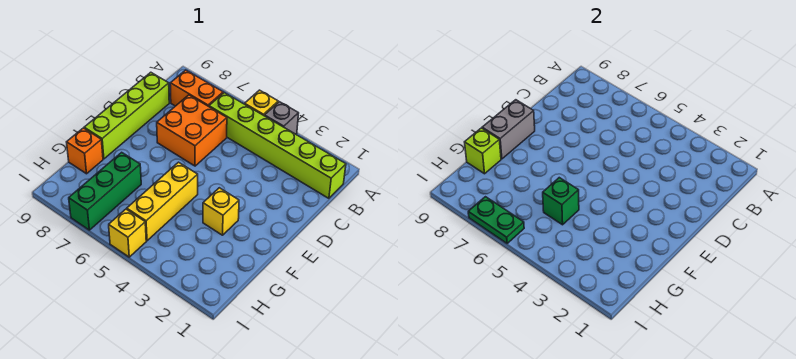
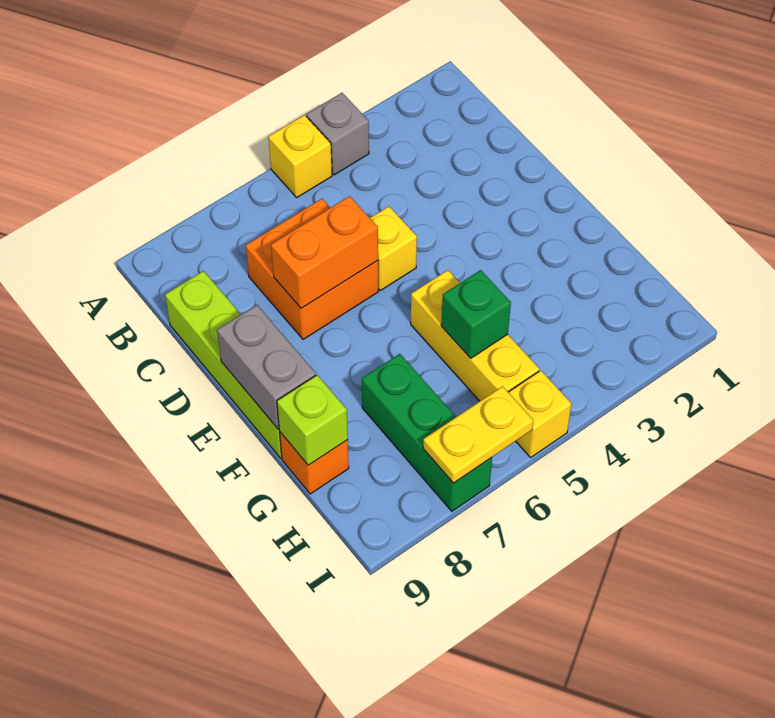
lime 1x6 brick [209,93,346,198] -> none
orange 1x2 brick [170,70,223,107] -> orange 1x2 brick moved to [271,196,378,308]
yellow 1x1 brick [203,188,239,235] -> yellow 1x1 brick moved to [370,206,417,290]
green 1x2 plate [468,197,524,243] -> yellow 1x2 plate [423,386,533,483]

